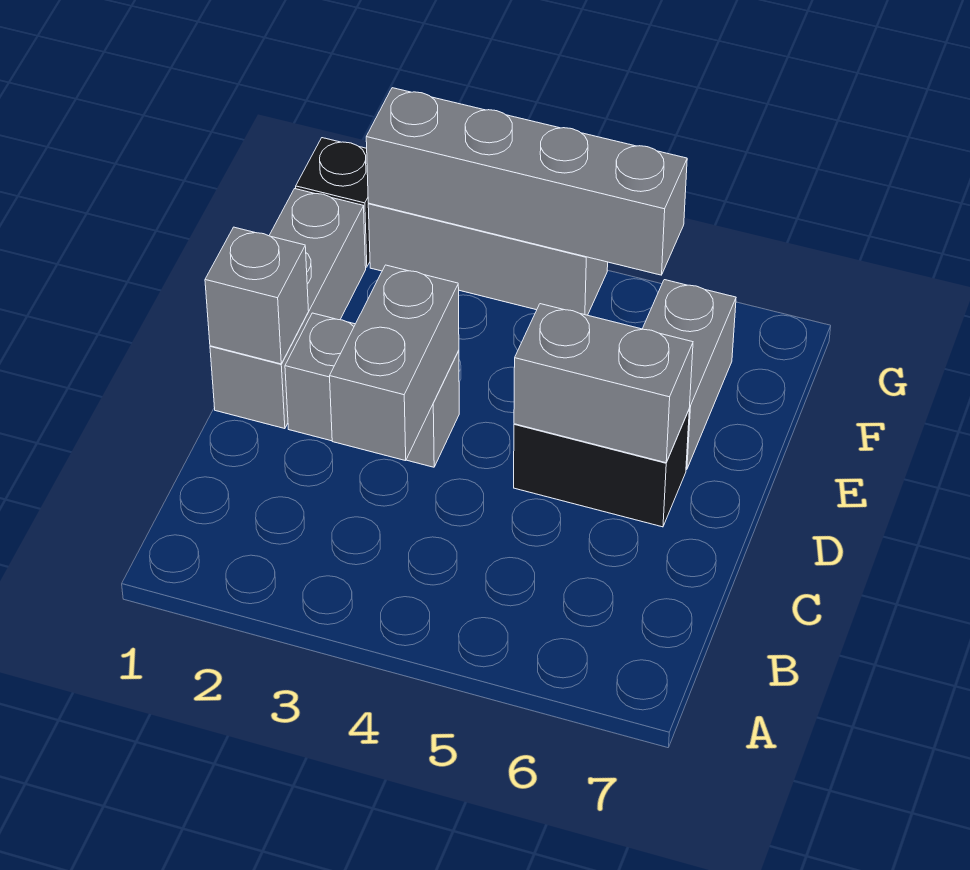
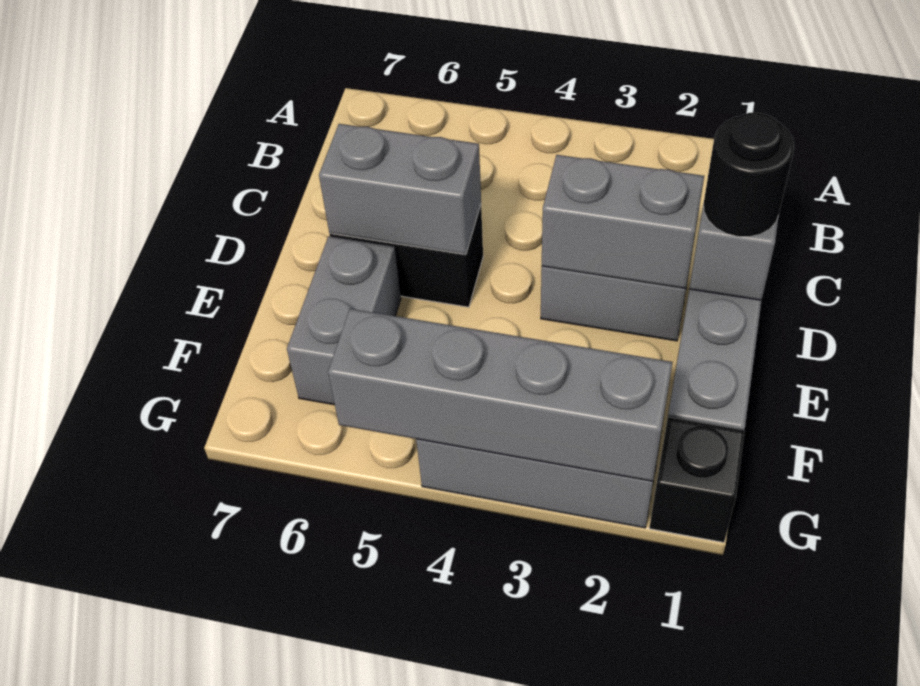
grey 1x2 brick [330,265,459,461] -> grey 1x2 brick turned to [542,155,704,289]
none -> black 1x1 round brick [704,113,794,237]

